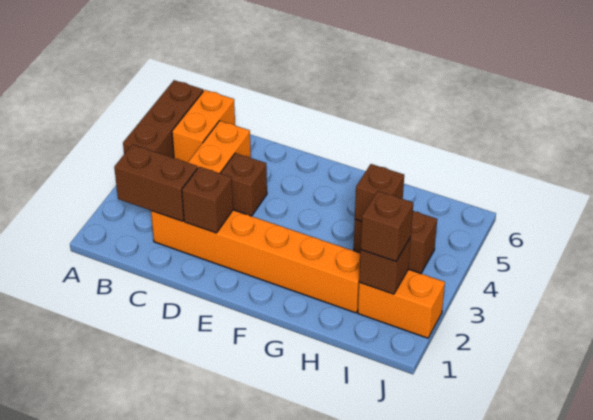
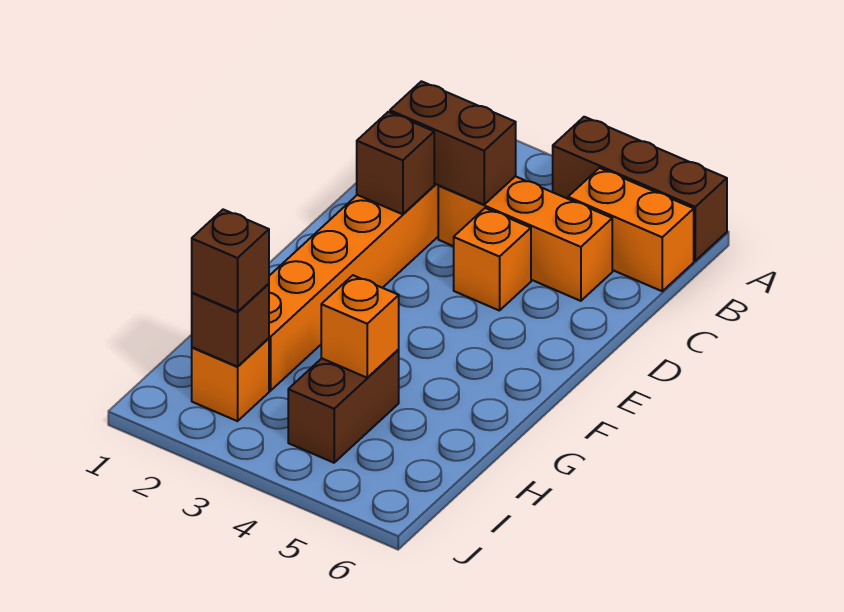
brown 1x2 brick [114,144,198,221] -> brown 1x2 brick turned to [390,81,516,205]
brown 1x1 brick [220,153,267,216] -> orange 1x1 brick [454,208,531,311]
brown 1x1 brick [355,164,404,221] -> orange 1x1 brick [321,275,399,378]
orange 1x2 brick [358,269,445,338] -> orange 1x1 brick [192,338,269,421]

